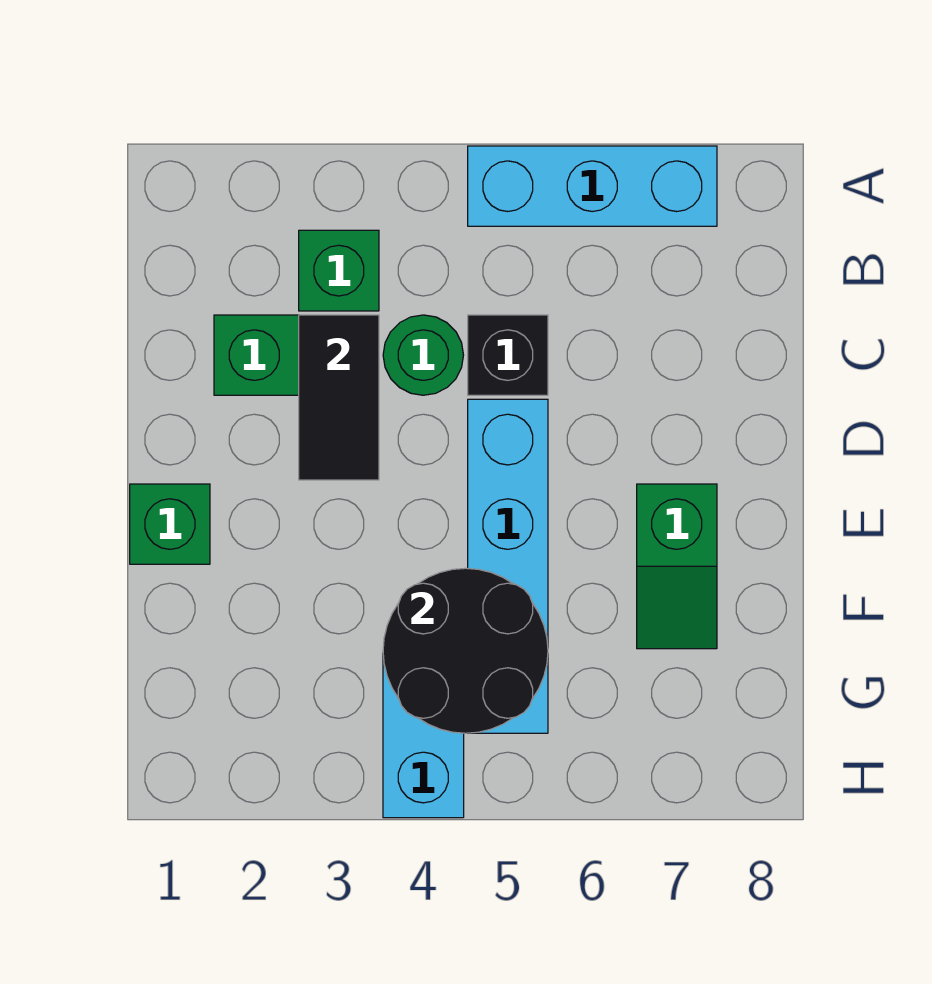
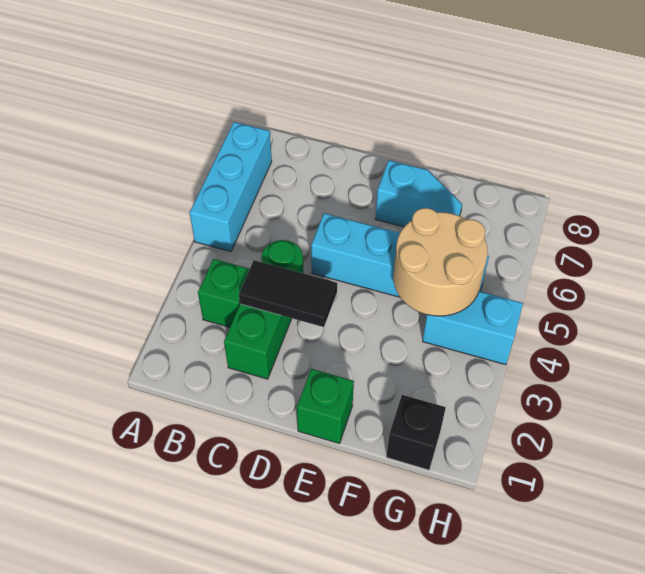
black 1x1 brick [468,315,548,395] -> black 1x1 brick moved to [386,395,446,470]
green 1x2 slope [637,484,717,649] -> cyan 1x2 slope [375,160,462,227]
black 2x2 round brick [383,568,548,733] -> tan 2x2 round brick [393,208,488,316]

